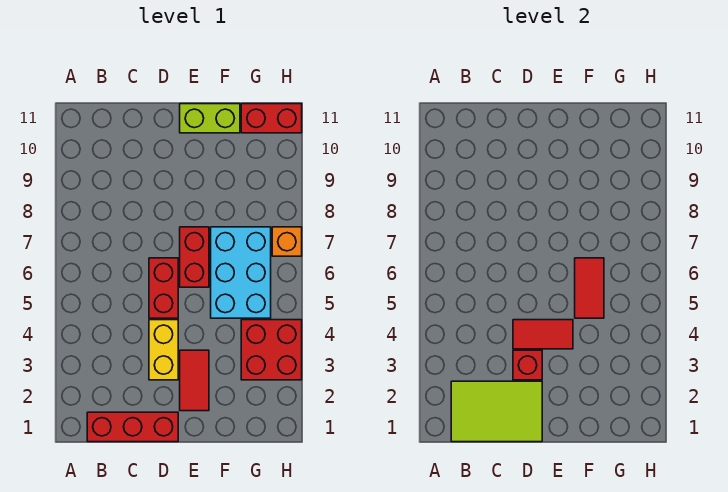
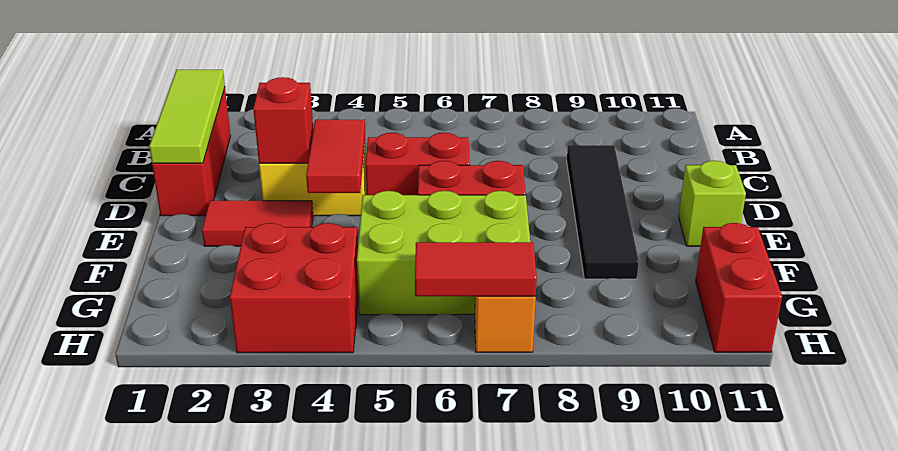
lime 2x3 tile [451,381,542,442] -> lime 1x3 tile [149,70,225,163]
none -> black 1x4 tile [567,145,639,279]
lime 1x2 brick [180,104,240,133] -> lime 1x1 brick [679,161,746,246]
cyan 2x3 brick [211,227,271,318] -> lime 2x3 brick [357,191,530,315]
red 1x2 tile [575,258,604,318] -> red 1x2 tile moved to [415,242,537,296]

